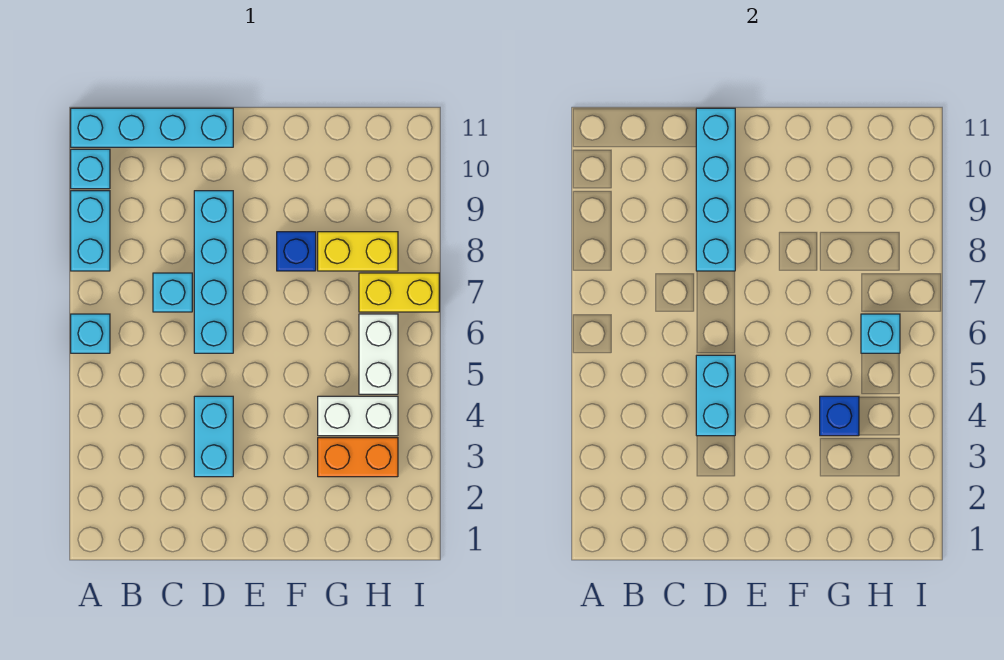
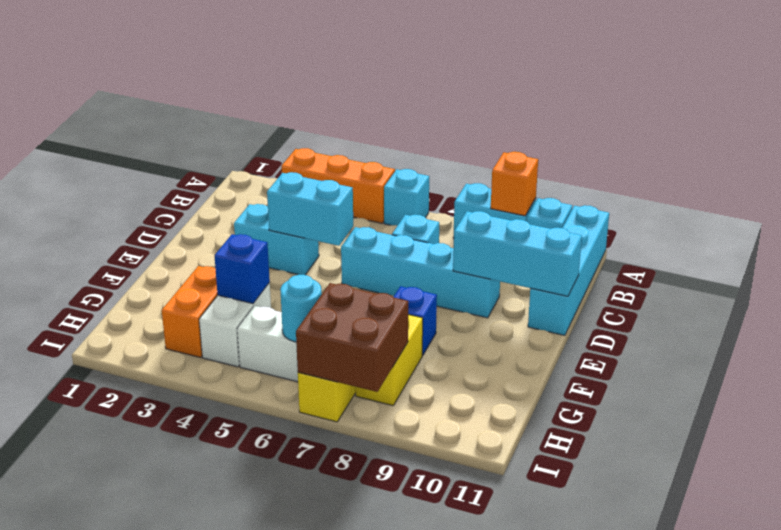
none -> orange 1x3 brick [281,148,395,223]
none -> orange 1x1 brick [491,152,538,216]
cyan 1x4 brick [696,108,735,271] -> cyan 1x3 brick [453,211,582,296]
cyan 1x1 brick [861,314,900,353] -> cyan 1x1 round brick [280,275,322,342]
none -> brown 2x2 brick [296,283,408,392]

